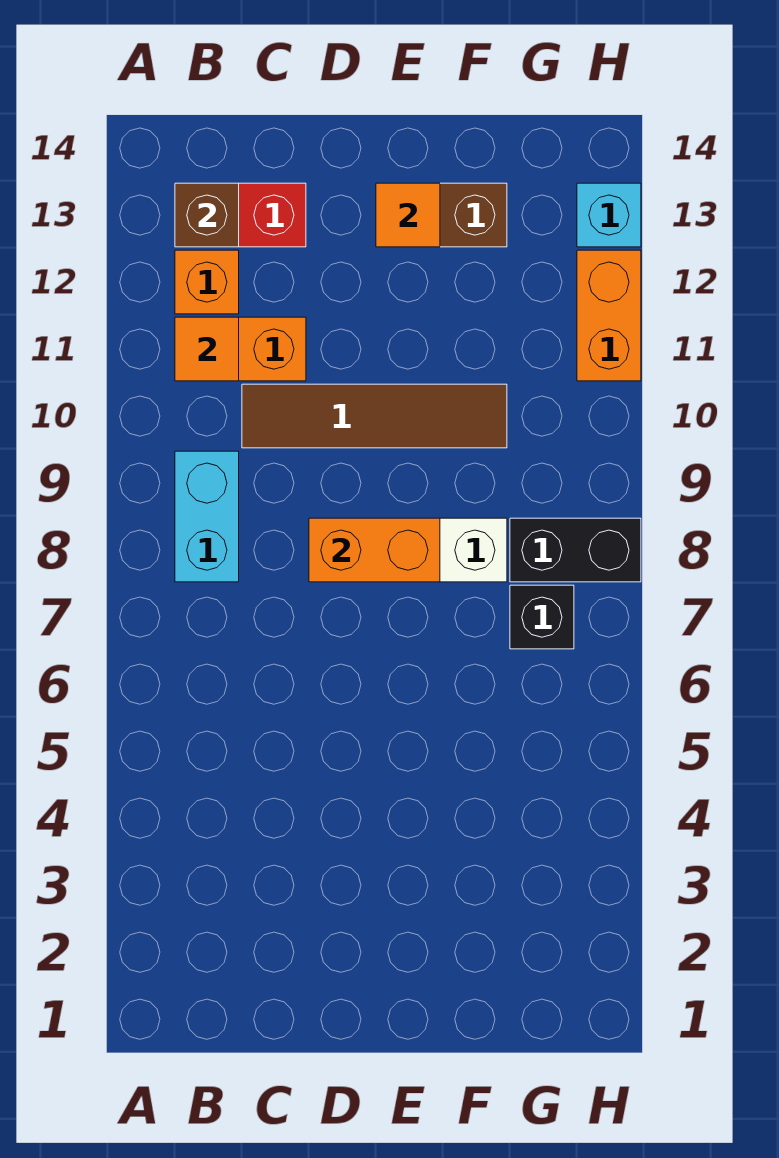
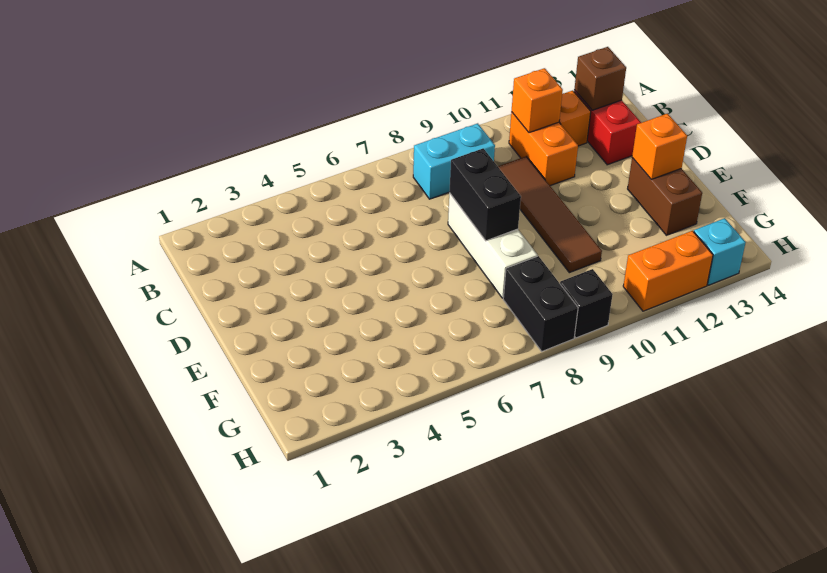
orange 1x1 tile [175,317,239,381] -> orange 1x1 brick [512,68,563,133]
orange 1x2 brick [309,518,440,582] -> black 1x2 brick [449,148,521,241]
orange 1x1 tile [376,183,440,247] -> orange 1x1 brick [632,114,687,179]
black 1x1 brick [510,585,574,649] -> black 1x1 brick moved to [560,269,613,338]

